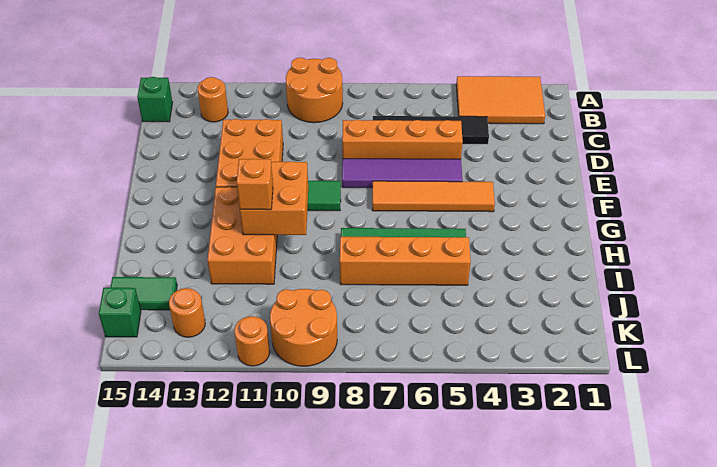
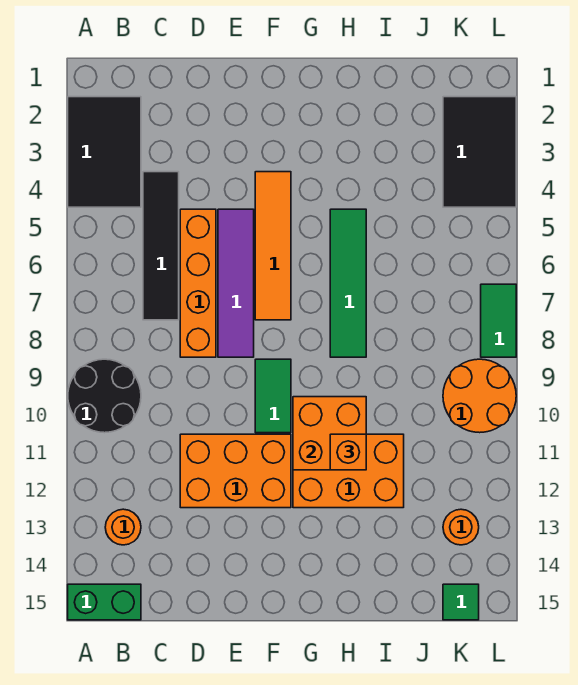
orange 2x3 tile [456,76,545,124] -> black 2x3 tile [68,97,141,207]
orange 2x2 round brick [286,58,343,123] -> black 2x2 round brick [68,359,141,433]
green 1x1 brick [137,77,173,122] -> green 1x2 brick [68,584,141,620]
orange 1x4 brick [340,237,471,285] -> none
green 1x2 tile [110,277,177,310] -> green 1x2 tile moved to [481,284,516,357]
none -> black 2x3 tile [443,97,516,207]
green 1x1 brick [99,288,141,337] -> green 1x1 tile [443,584,479,620]
orange 1x1 round brick [234,316,270,366] -> none

